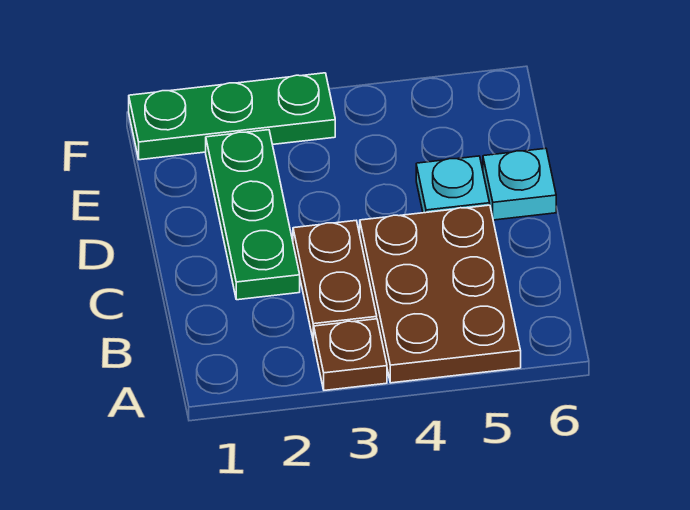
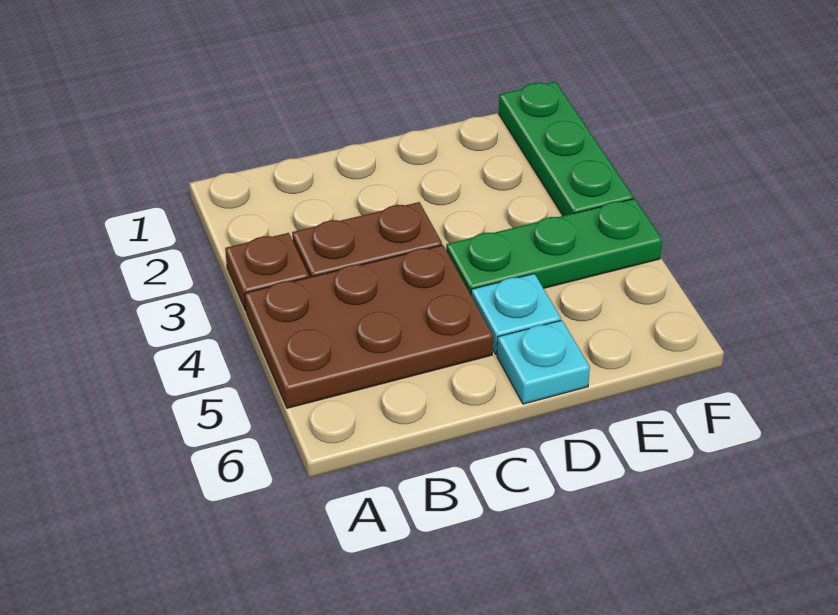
green 1x3 plate [206,130,300,300] -> green 1x3 plate moved to [446,199,662,294]

